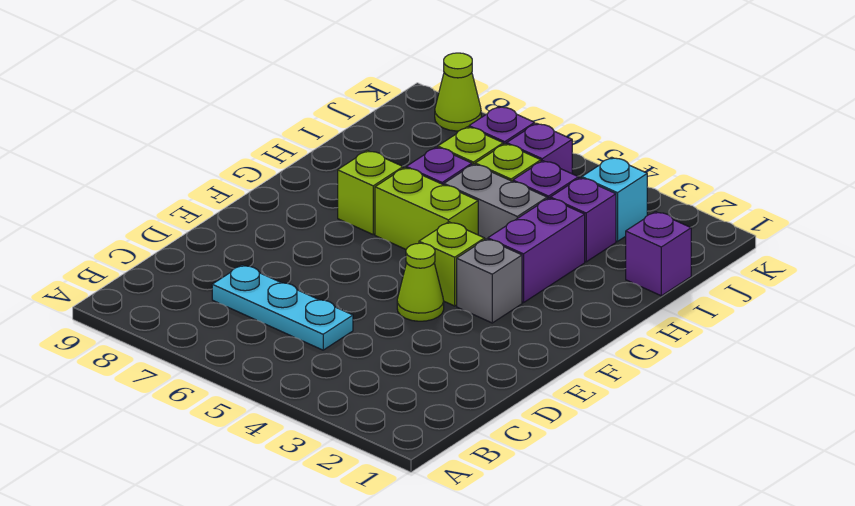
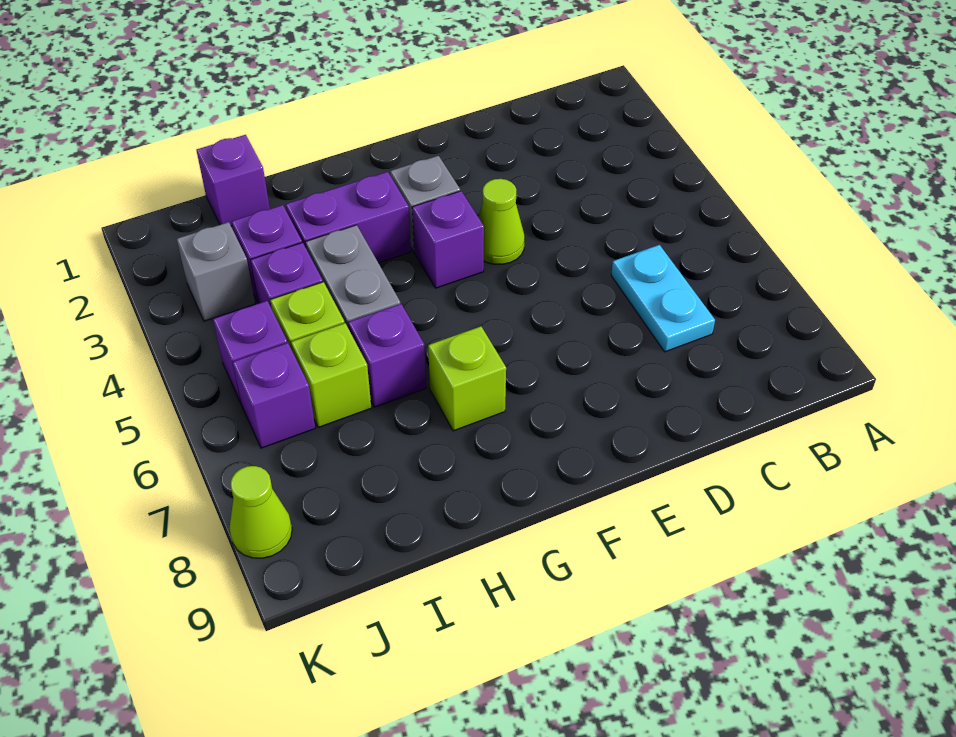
cyan 1x3 plate [212,265,353,350] -> cyan 1x2 plate [611,245,715,352]
lime 1x1 brick [419,222,485,306] -> purple 1x1 brick [412,191,484,288]
lime 1x2 brick [375,168,478,249] -> none
cyan 1x1 brick [582,157,647,241] -> grey 1x1 brick [177,222,255,321]

